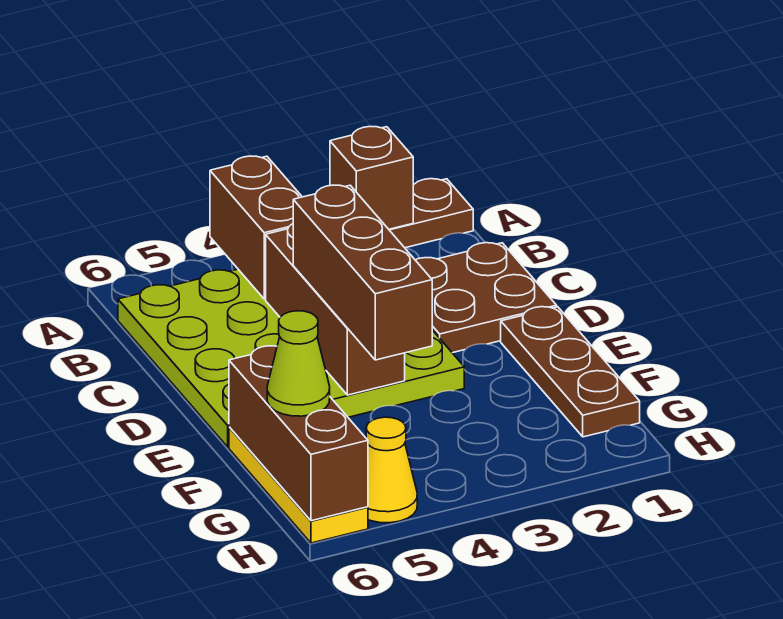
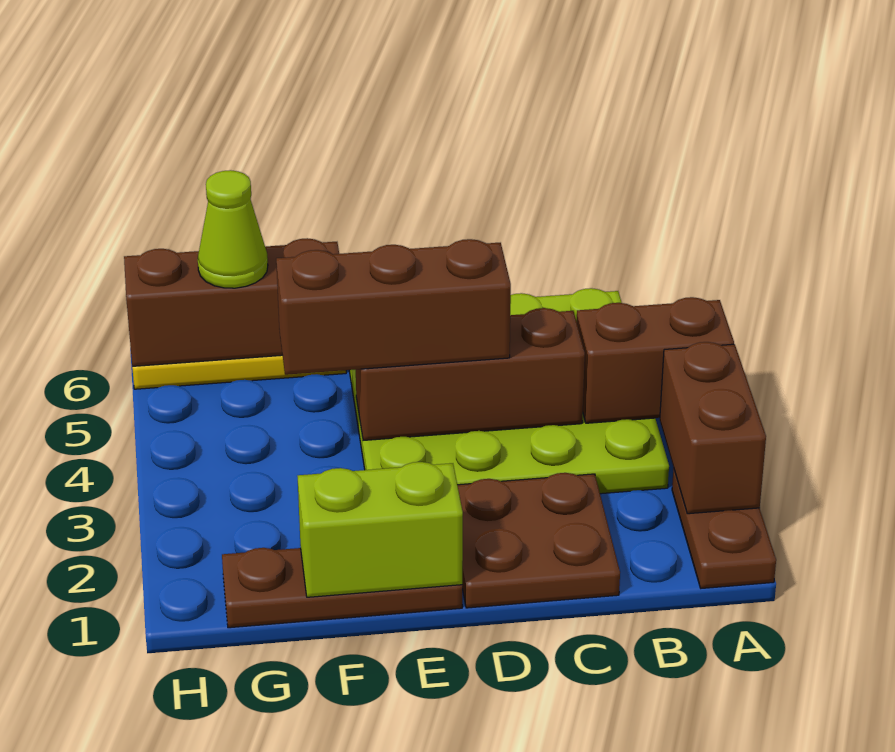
brown 1x1 brick [330,127,413,229] -> brown 1x2 brick [660,342,766,514]
none -> lime 1x2 brick [298,462,463,597]
yellow 1x1 cone [366,417,417,523] -> none

